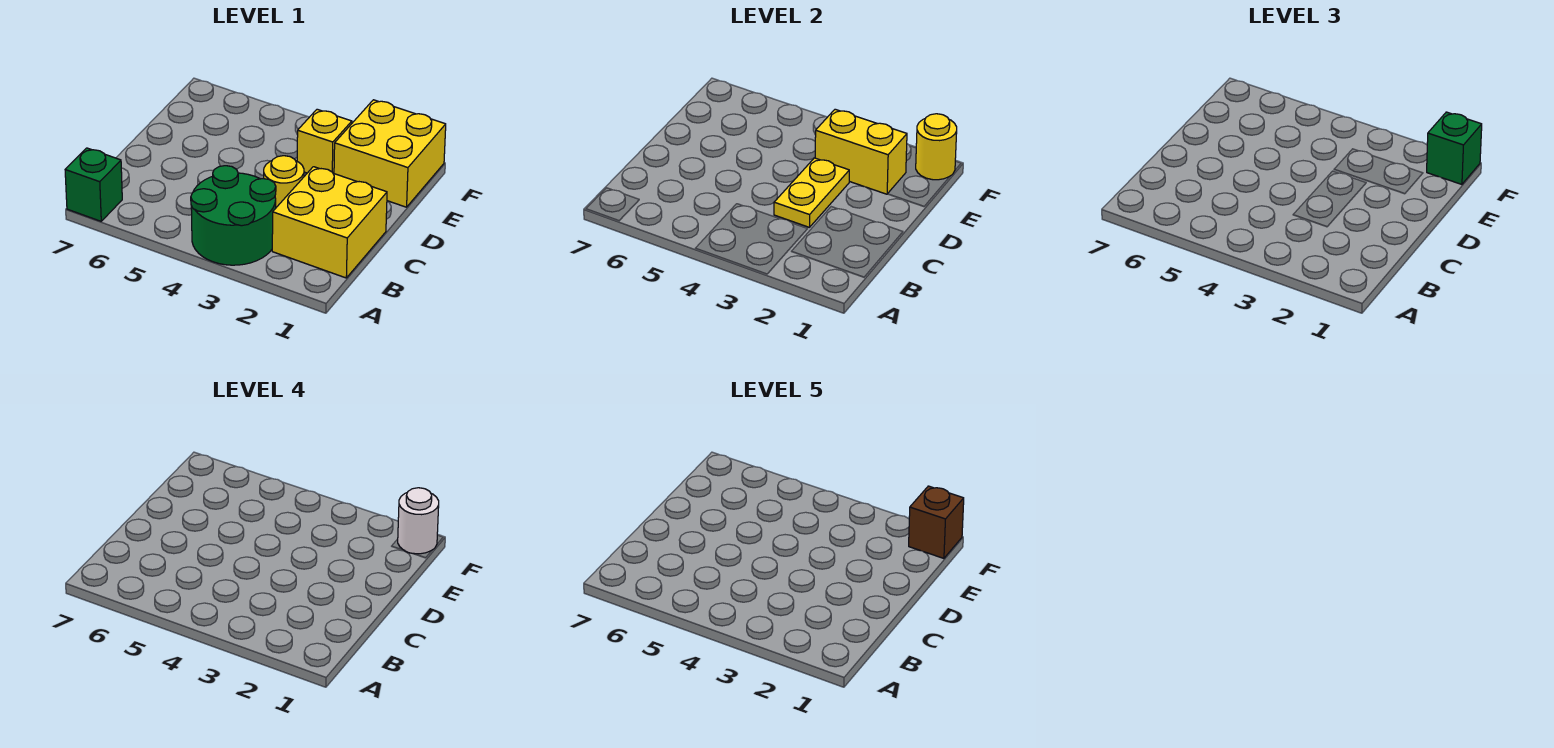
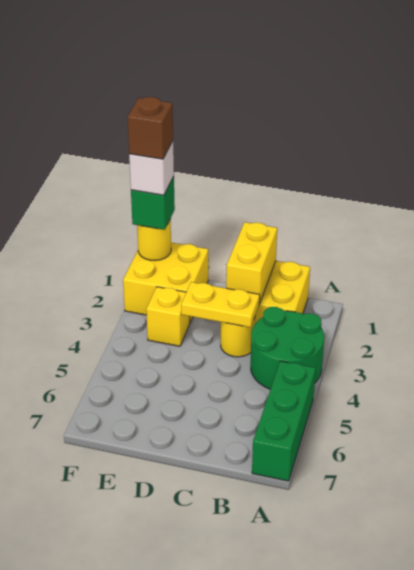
green 1x1 brick [65,148,122,221] -> green 1x3 brick [252,361,316,481]
yellow 1x2 brick [815,109,907,194] -> yellow 1x2 brick moved to [226,222,277,303]
white 1x1 round brick [398,488,439,554] -> white 1x1 brick [129,141,174,195]

